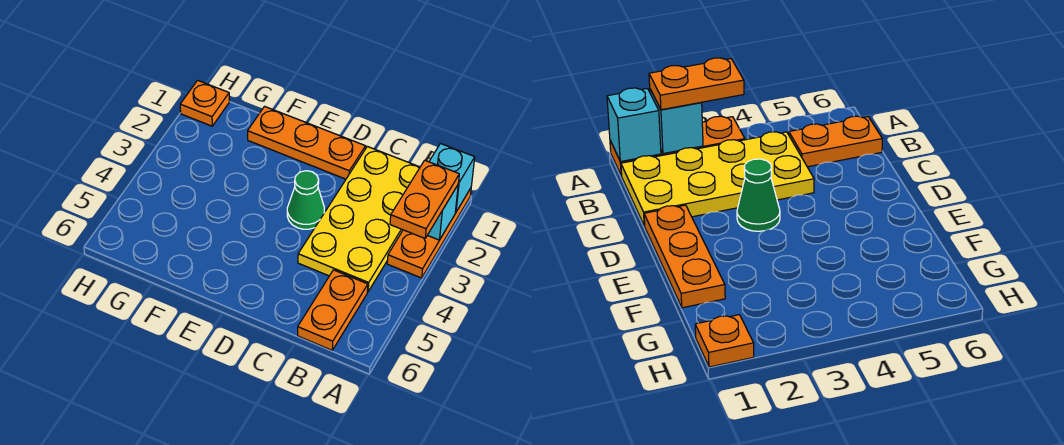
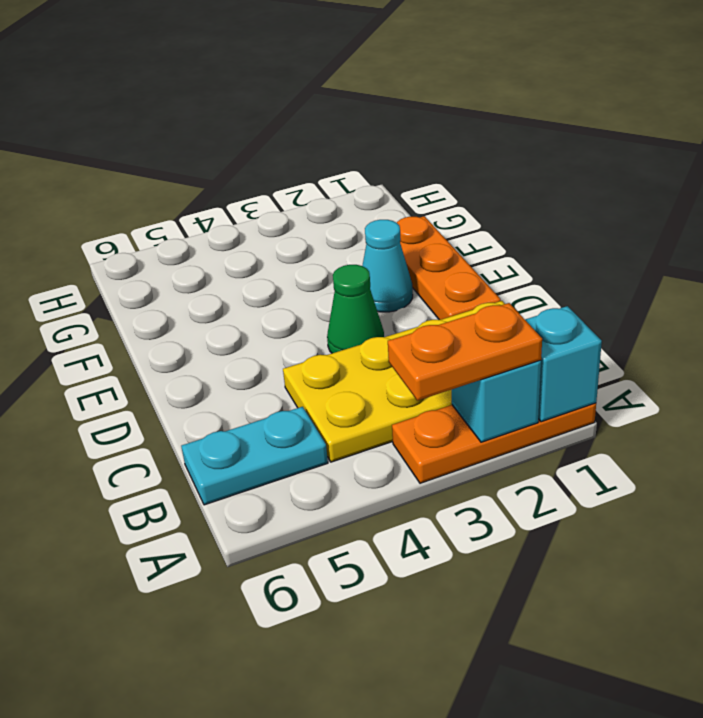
orange 1x2 plate [298,270,368,350] -> cyan 1x2 plate [181,407,328,505]
none -> cyan 1x1 cone [362,220,413,312]
orange 1x1 plate [180,80,229,126] -> none

